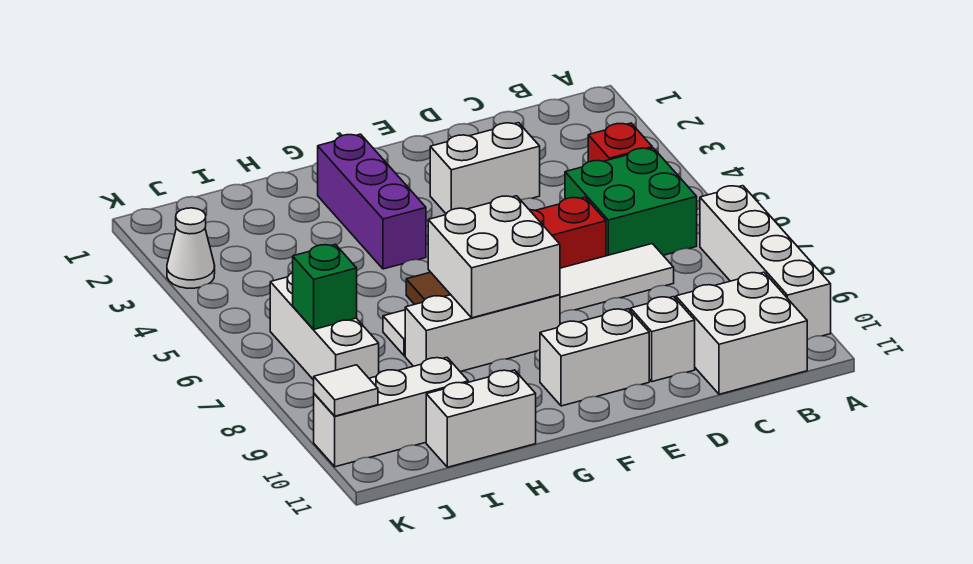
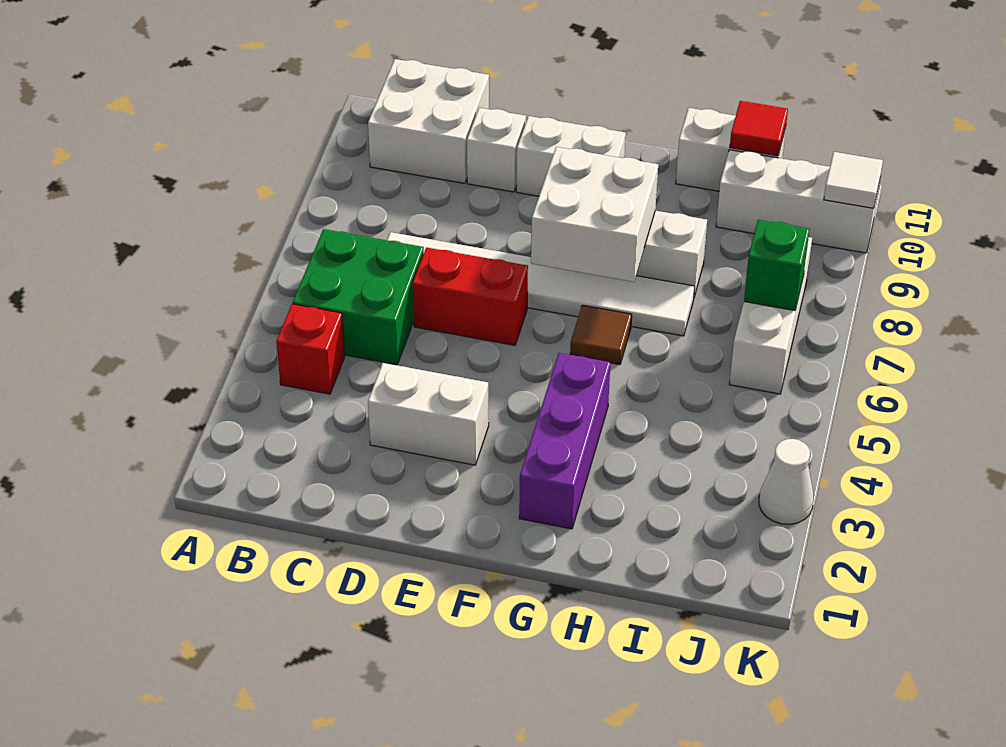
white 1x4 brick [700,186,831,340] -> none
none -> red 1x1 tile [730,101,788,156]

